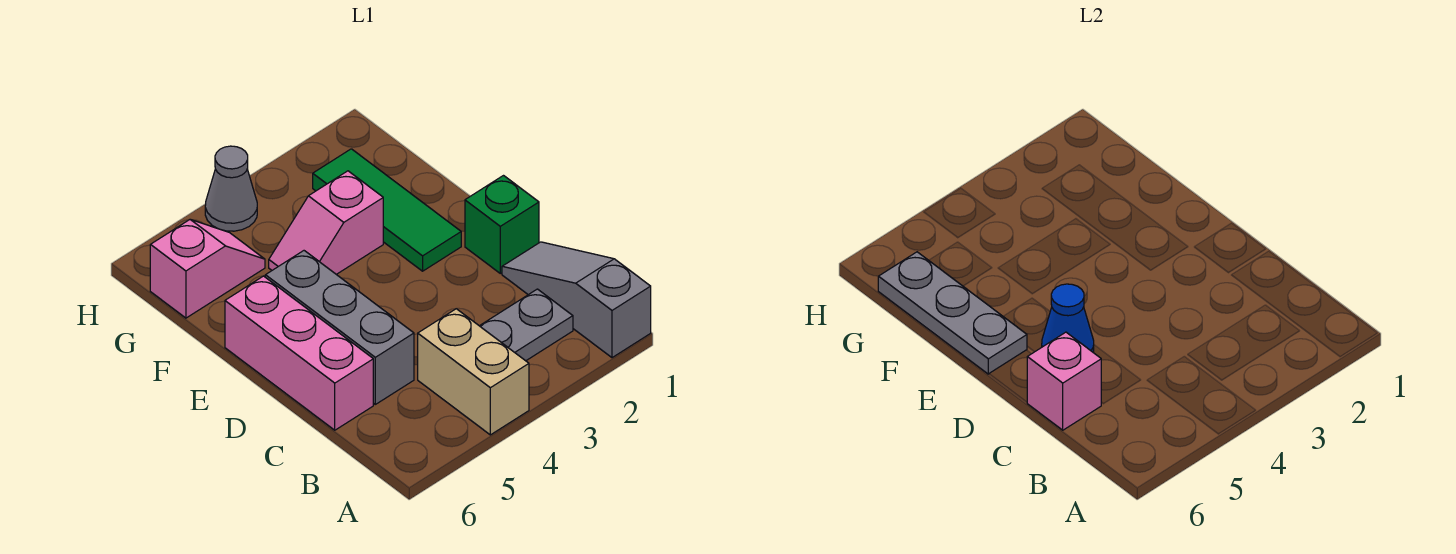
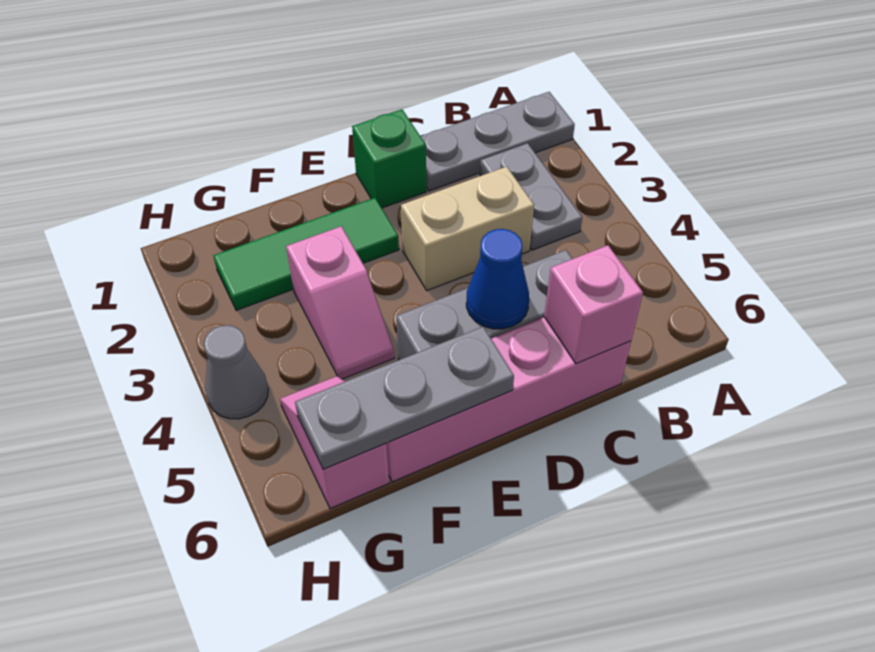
grey 1x3 slope [502,242,651,358] -> grey 1x3 plate [420,92,575,191]
tan 1x2 brick [418,309,529,435] -> tan 1x2 brick moved to [401,167,534,291]
pink 1x3 brick [225,276,373,430] -> pink 1x4 brick [386,317,631,482]

